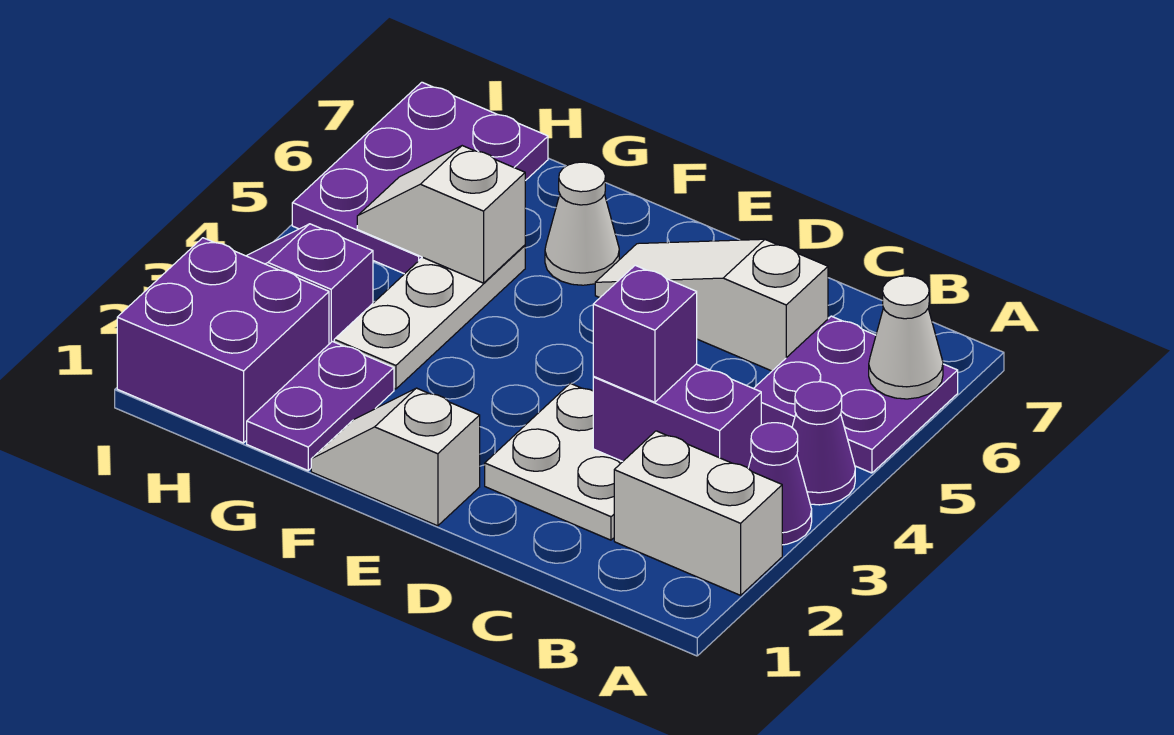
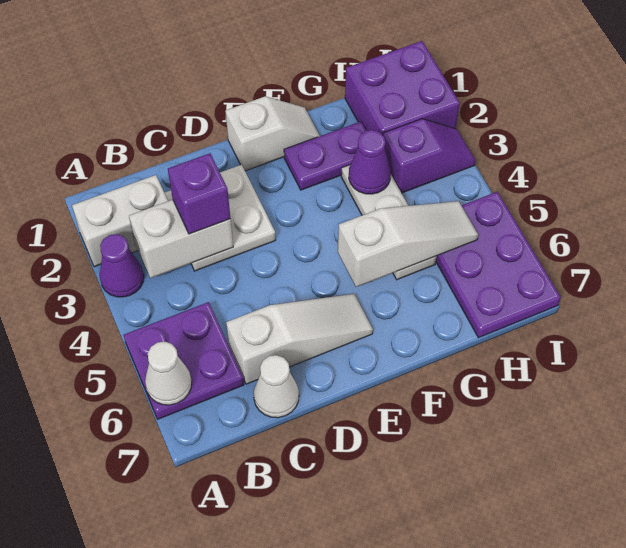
purple 1x1 cone [792,382,855,505] -> purple 1x1 cone moved to [349,130,391,194]
purple 1x2 brick [593,364,761,468] -> white 1x2 brick [129,200,233,278]
white 1x1 cone [545,162,619,285] -> white 1x1 cone moved to [254,355,299,418]
purple 1x2 plate [247,341,394,470] -> purple 1x2 plate turned to [284,121,366,190]
white 1x2 slope [357,146,525,283] -> white 1x3 slope [338,201,478,287]

